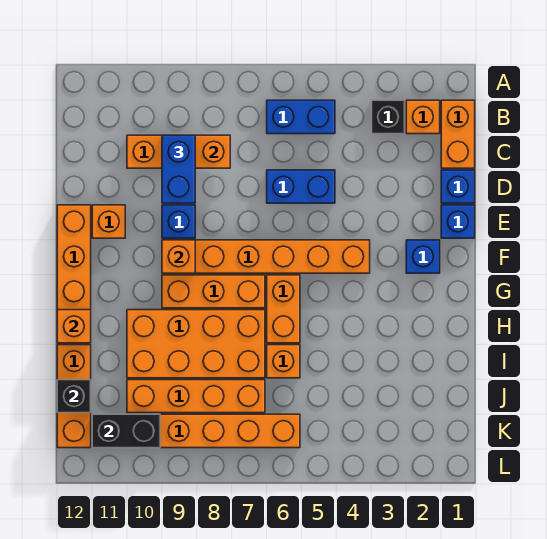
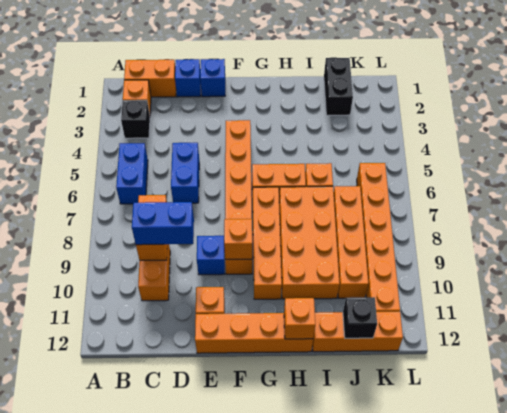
blue 1x1 brick [406,240,440,273] -> none
orange 1x3 brick [162,275,265,308] -> orange 1x4 brick [253,187,282,299]
black 1x2 brick [92,414,160,448] -> black 1x2 brick moved to [324,58,353,115]

